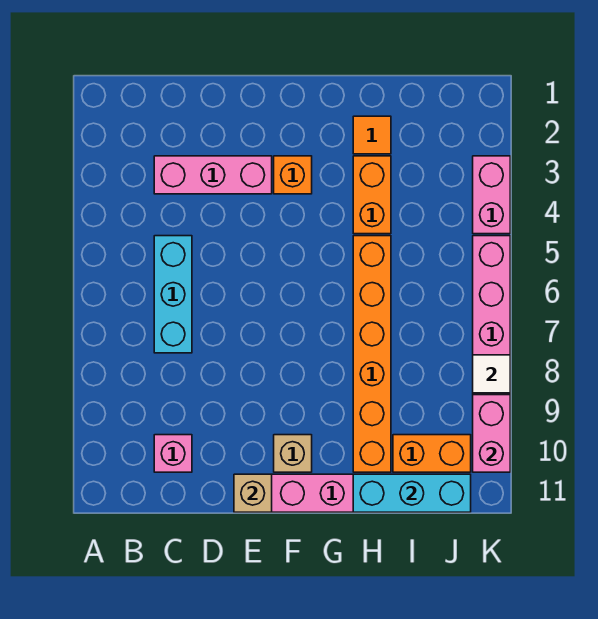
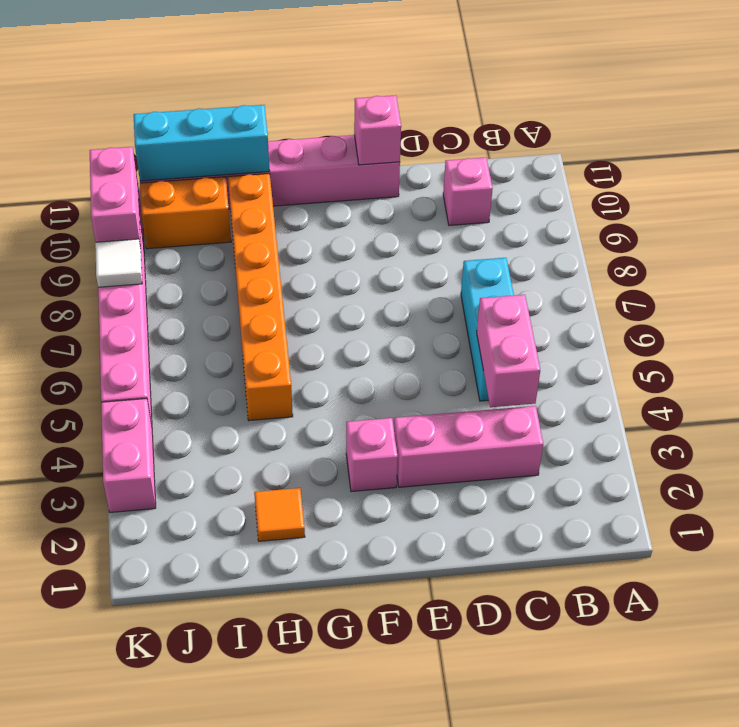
none -> pink 1x2 brick [477,295,540,407]
tan 1x1 brick [234,474,272,512] -> pink 1x1 brick [354,95,401,165]
orange 1x1 brick [274,156,312,194] -> pink 1x1 brick [346,418,398,492]
tan 1x1 brick [274,435,312,472] -> none
orange 1x2 brick [353,156,391,234] -> none

